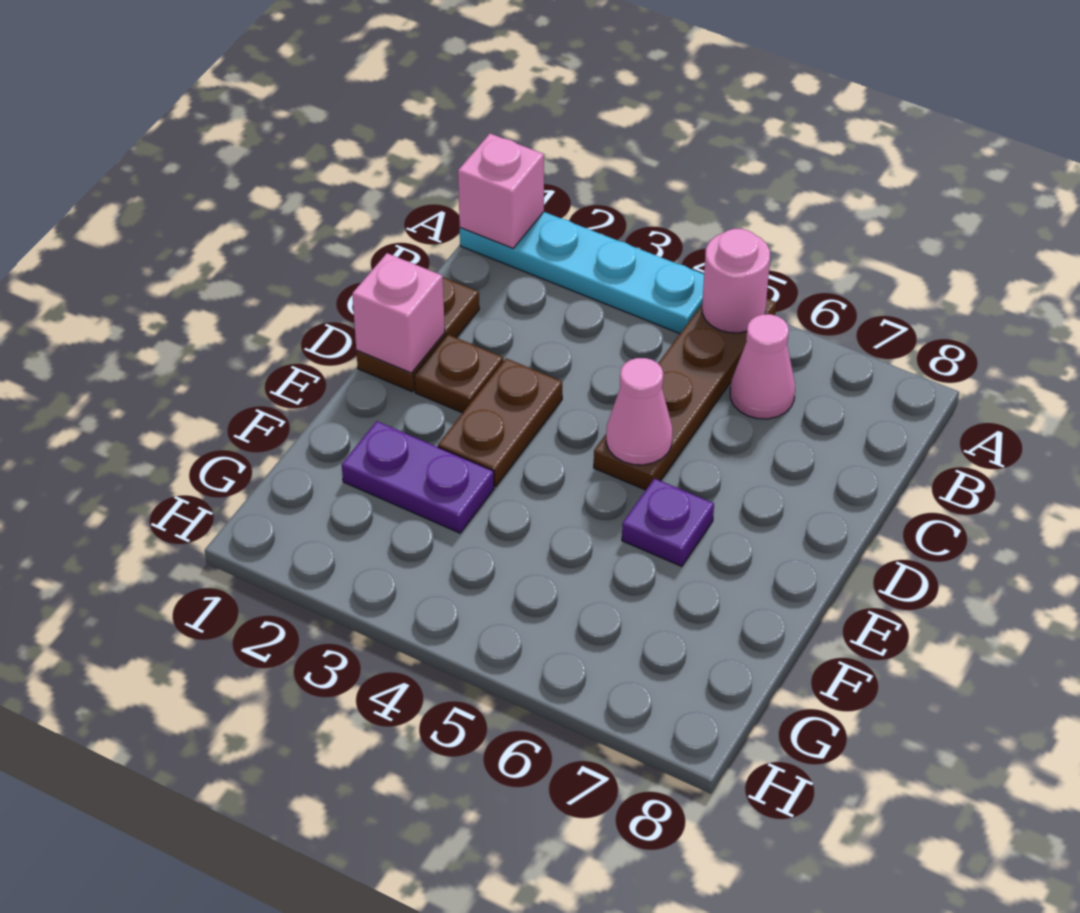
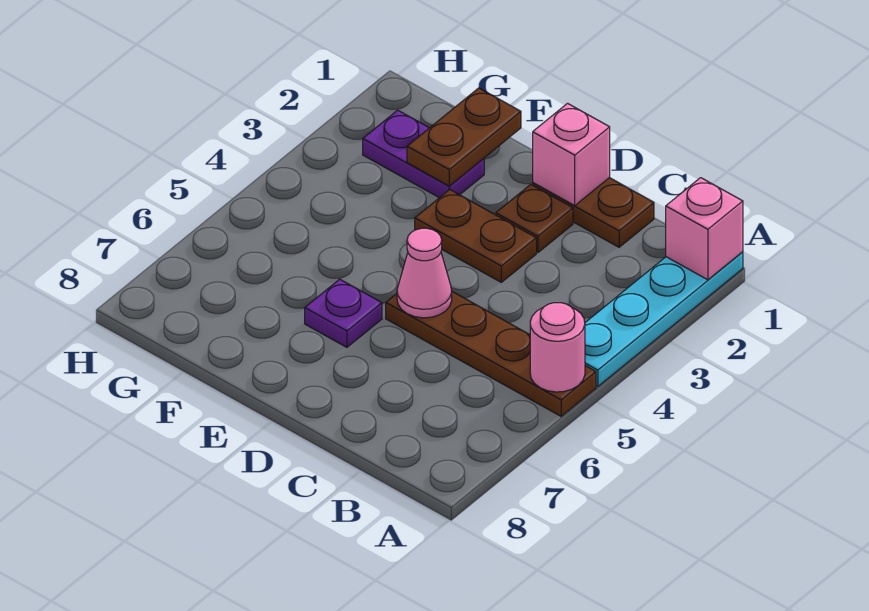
pink 1x1 cone [730,314,795,419] -> none
none -> brown 1x2 plate [407,88,521,186]
purple 1x2 plate [342,421,494,533] -> purple 1x2 plate turned to [363,110,484,198]

